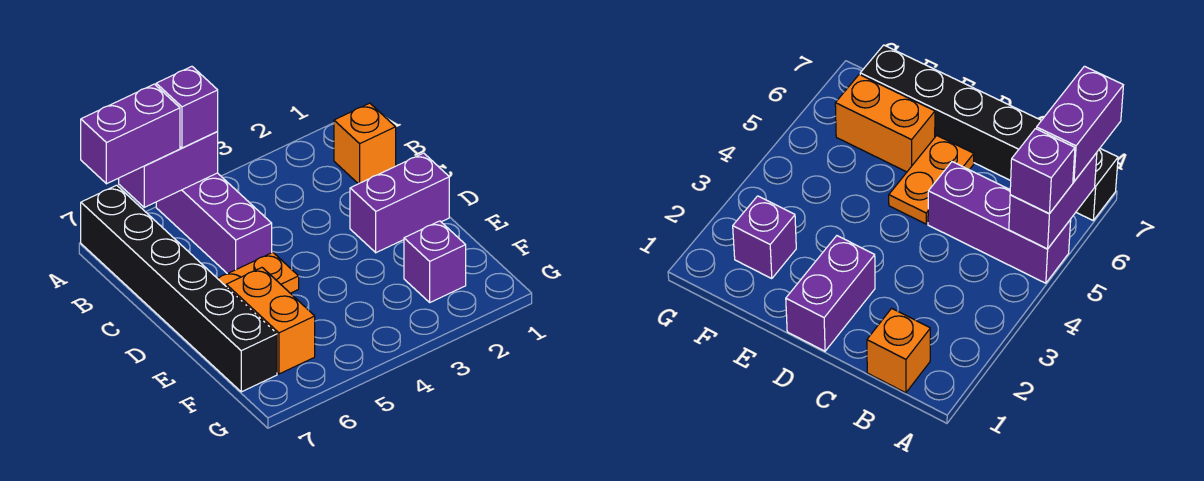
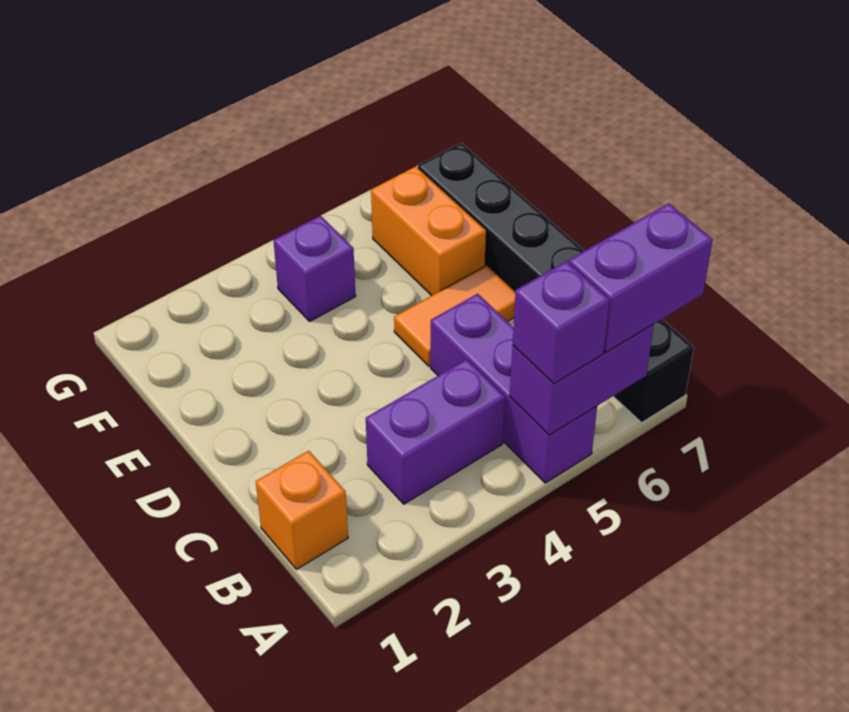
purple 1x2 brick [350,153,449,253] -> purple 1x2 brick moved to [366,359,505,504]
orange 1x2 plate [217,252,299,293] -> orange 1x2 tile [394,266,515,366]
purple 1x1 brick [404,221,466,302] -> purple 1x1 brick moved to [273,216,356,321]

